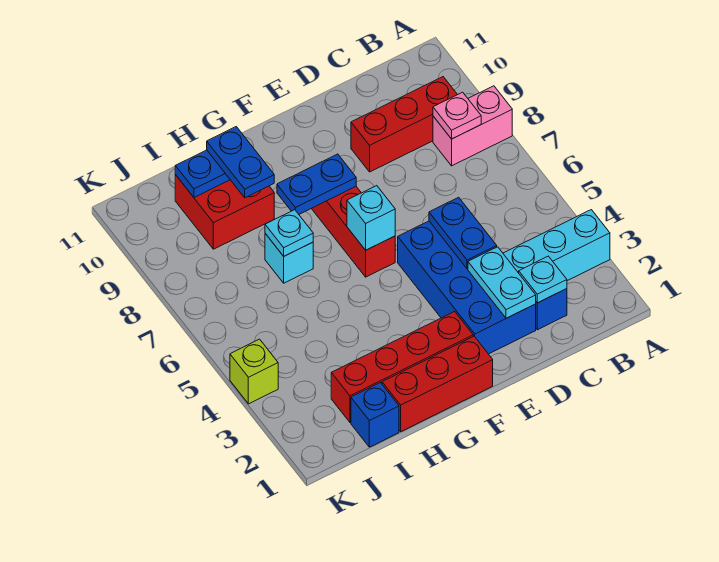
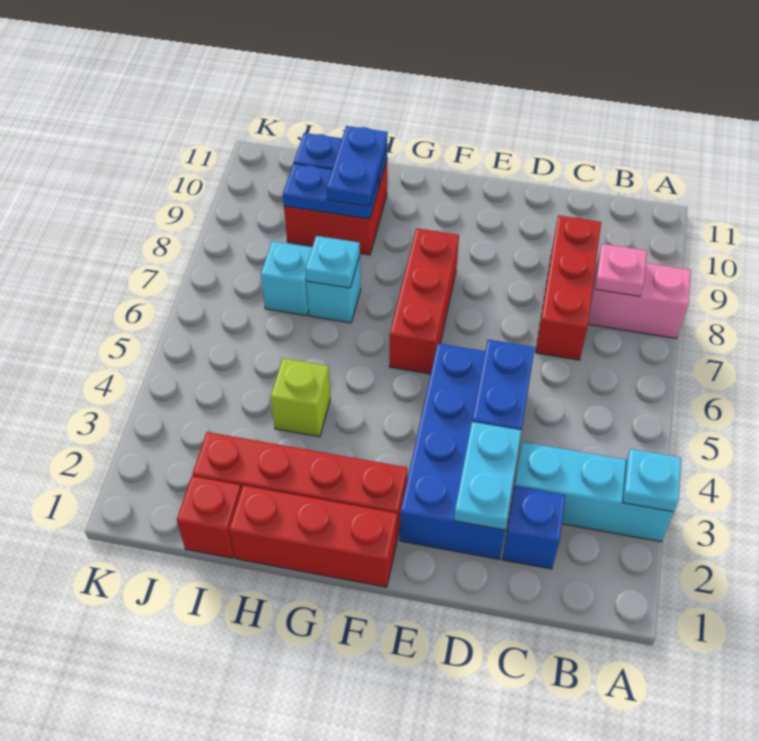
red 1x3 brick [351,77,457,172] -> red 1x3 brick turned to [536,216,601,360]
cyan 1x1 plate [519,256,567,303] -> cyan 1x1 plate moved to [623,449,681,512]
cyan 1x1 brick [347,186,395,250] -> cyan 1x1 brick moved to [261,241,312,316]
blue 1x2 plate [277,154,356,214] -> blue 1x2 plate moved to [283,163,379,219]
blue 1x1 brick [351,383,399,447] -> red 1x1 brick [177,476,241,558]
lime 1x1 brick [230,339,278,404] -> lime 1x1 brick moved to [271,358,330,437]

